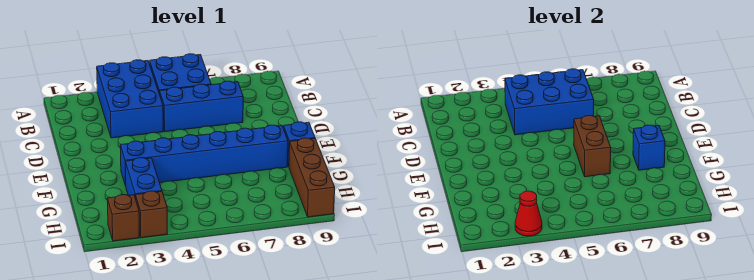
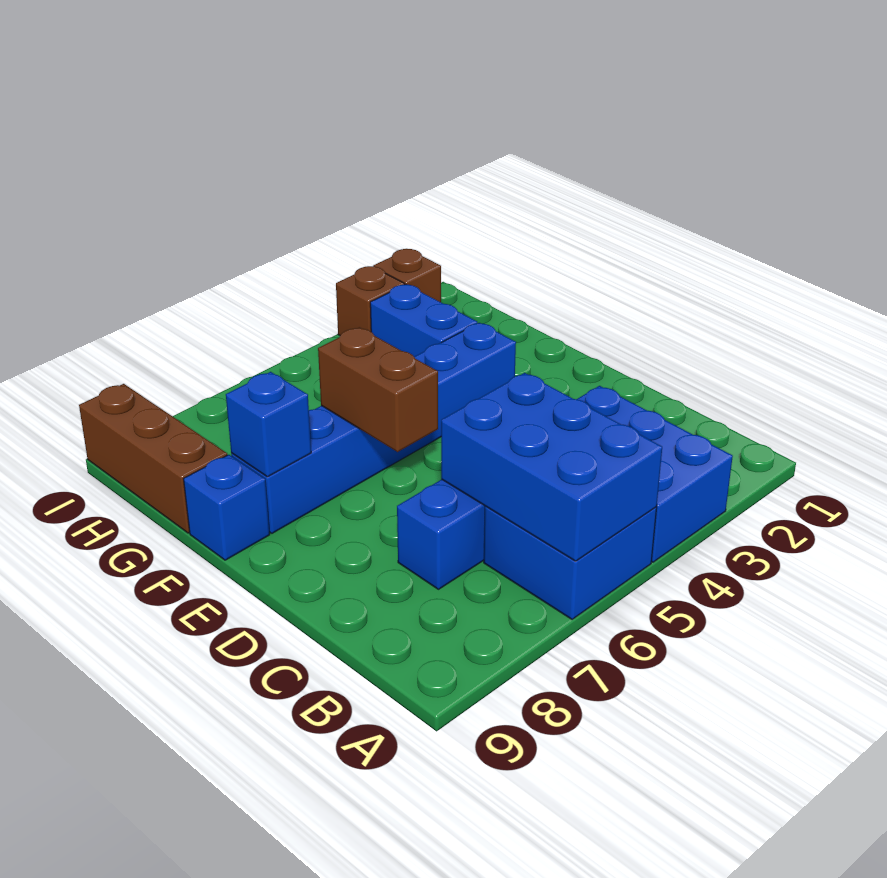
blue 2x3 brick [505,69,594,135] -> blue 2x3 brick turned to [441,373,662,561]
red 1x1 cone [515,191,542,236] -> none

